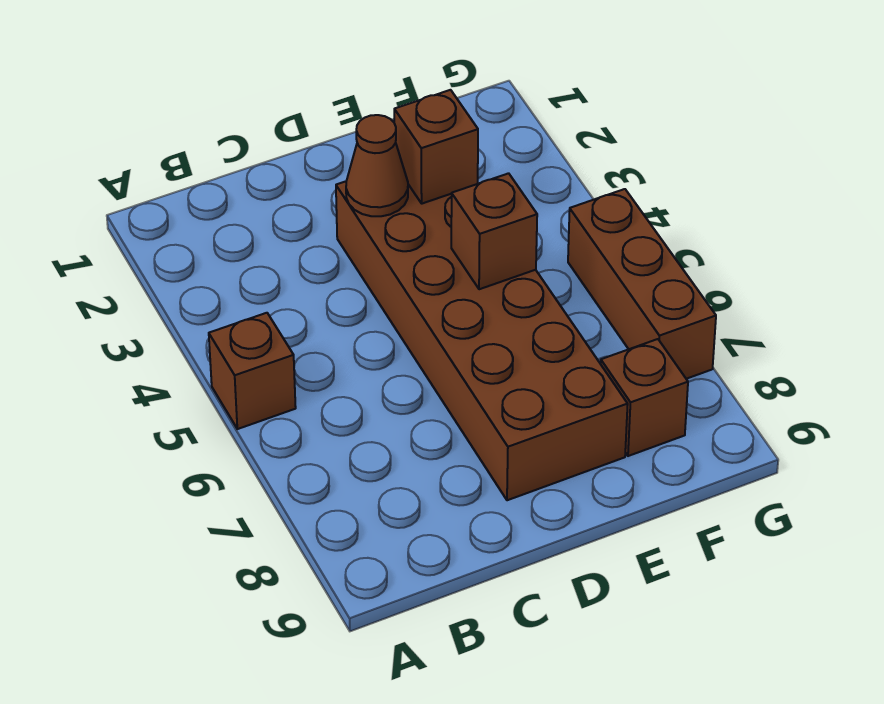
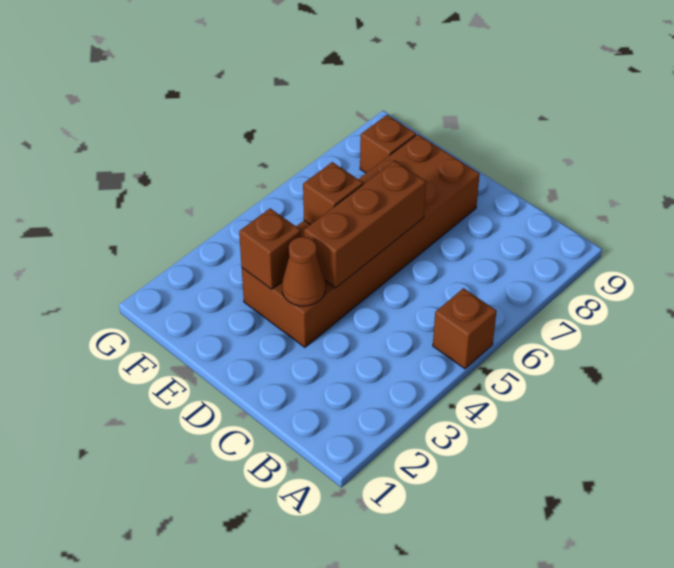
brown 1x3 brick [568,189,716,379] -> brown 1x3 brick moved to [304,161,426,288]

